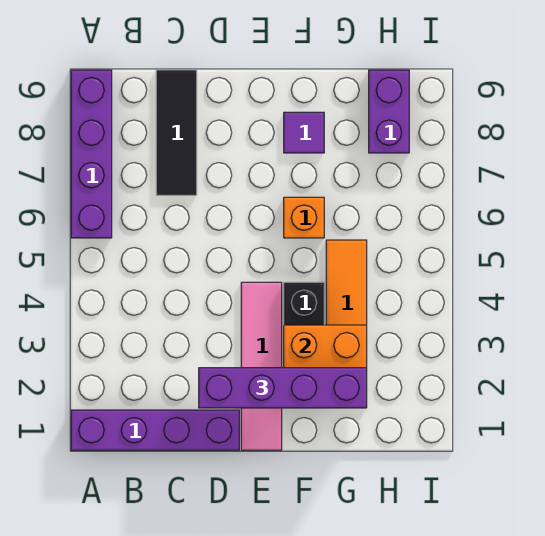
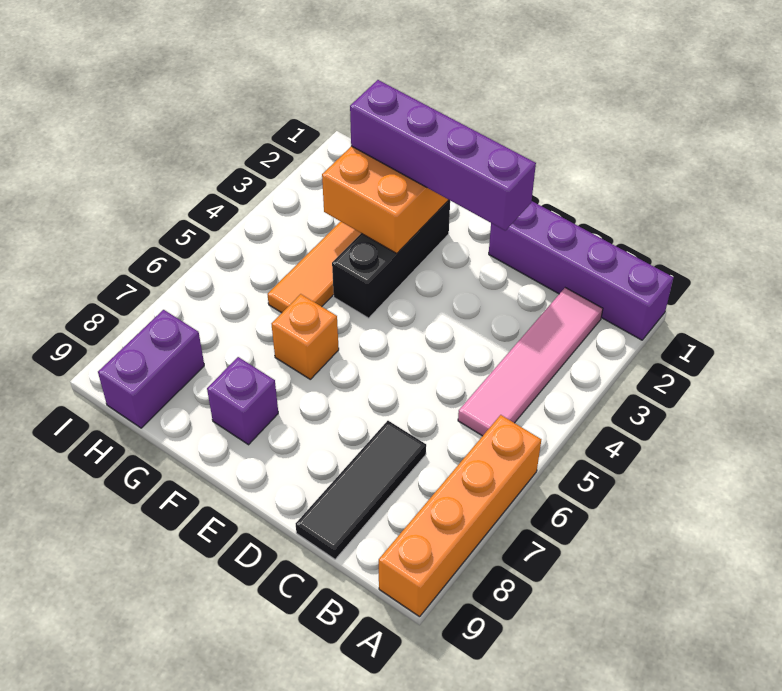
purple 1x4 brick [71,70,112,238] -> orange 1x4 brick [379,415,541,617]
pink 1x4 tile [241,282,282,450] -> pink 1x4 tile moved to [458,288,603,436]
purple 1x1 tile [284,112,324,153] -> purple 1x1 brick [207,357,278,445]

